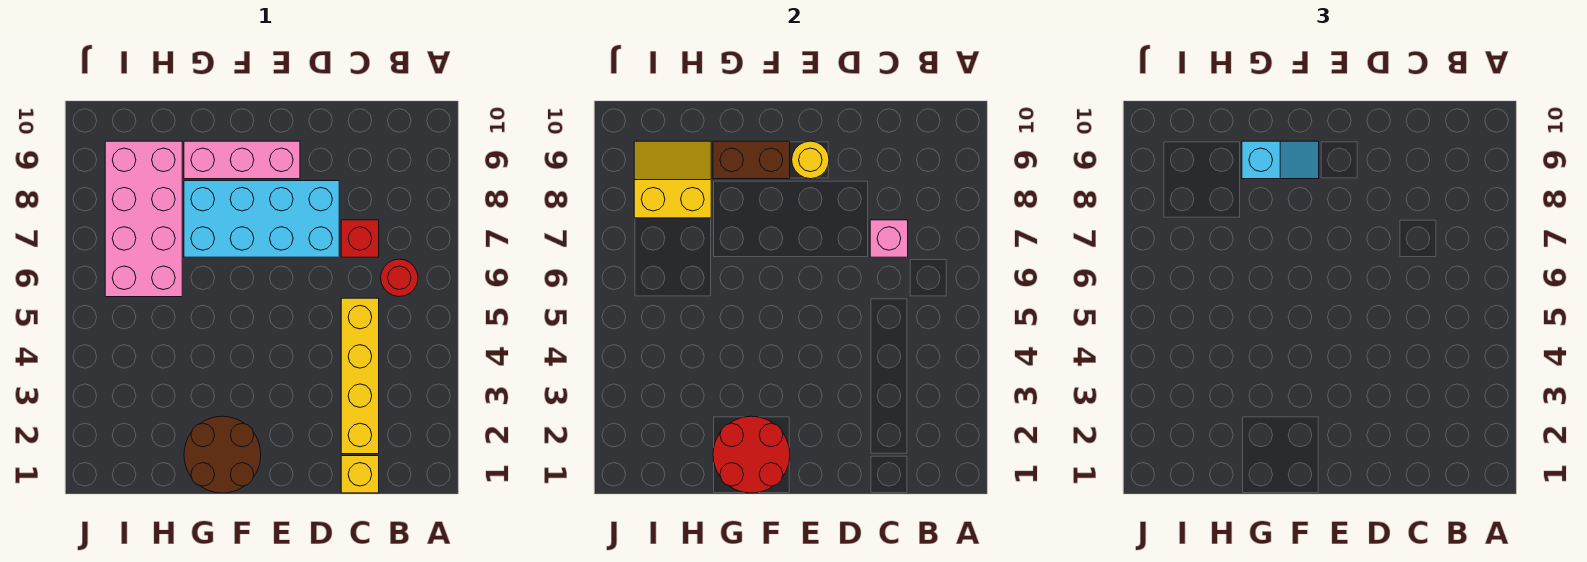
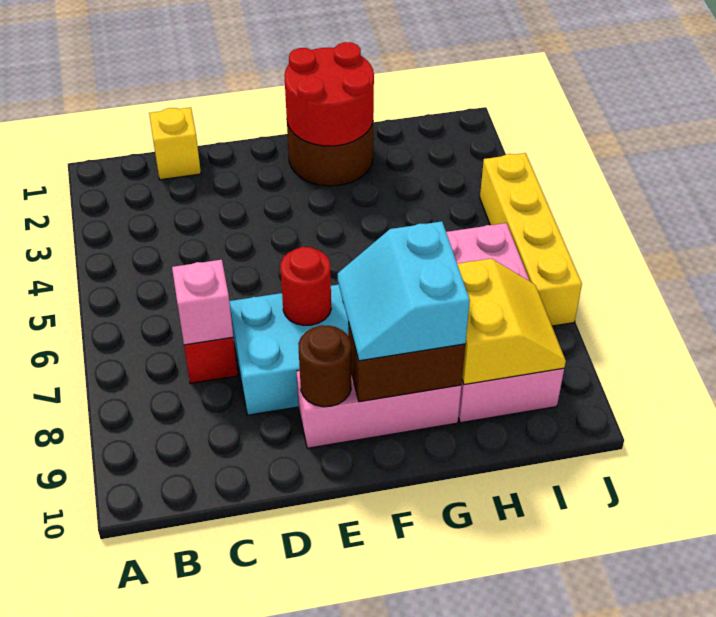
red 1x1 round brick [381,259,418,297] -> red 1x1 round brick moved to [280,247,331,325]
yellow 1x4 brick [341,298,379,454] -> yellow 1x4 brick moved to [480,153,582,326]
yellow 1x1 round brick [792,141,829,179] -> brown 1x1 round brick [298,325,351,407]
cyan 1x2 slope [1242,141,1319,179] -> cyan 2x2 slope [338,221,470,361]
yellow 2x2 slope [634,141,711,218] -> yellow 2x2 slope turned to [457,259,566,385]

